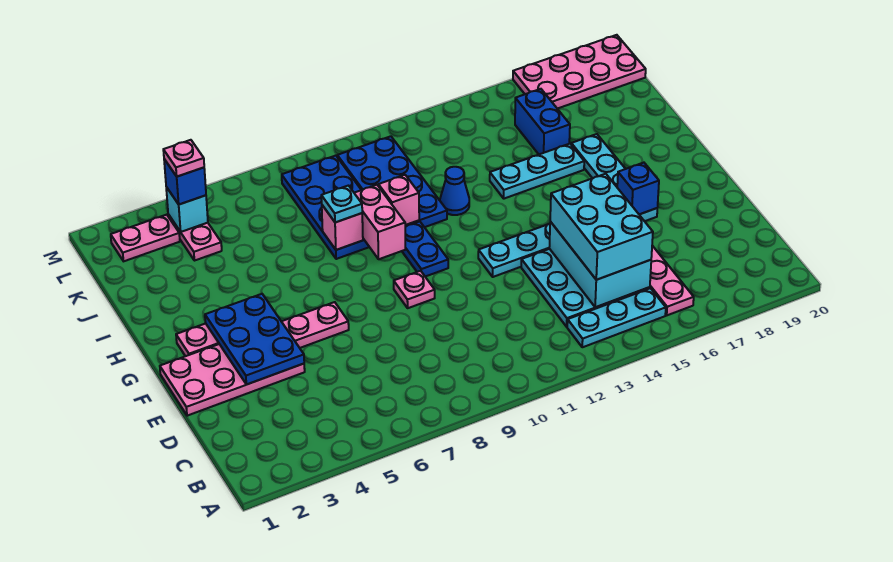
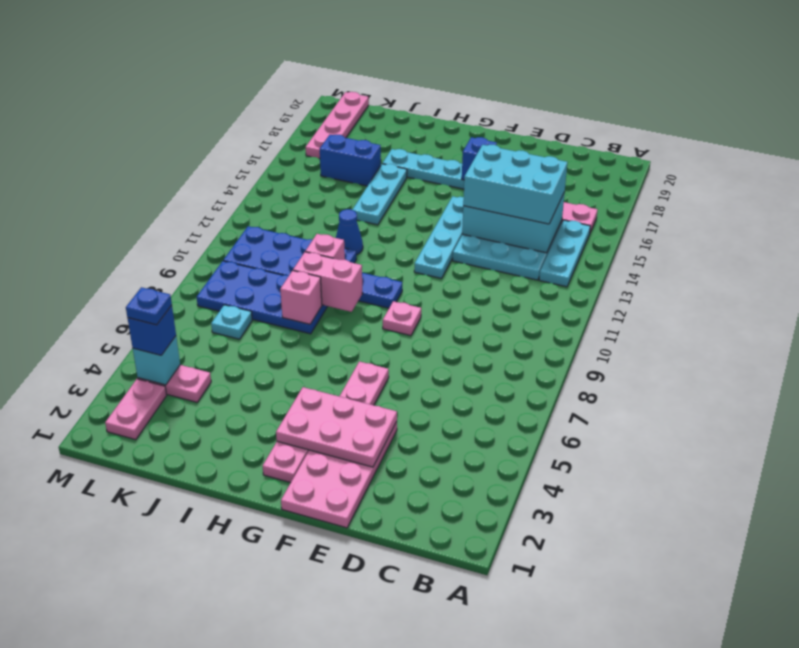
blue 2x3 plate [205,294,304,385] -> pink 2x3 plate [276,387,397,467]
cyan 1x1 plate [321,186,362,222] -> cyan 1x1 plate moved to [211,305,252,339]
pink 1x1 plate [163,140,204,177] -> blue 1x1 plate [126,287,172,325]
pink 2x4 plate [513,35,646,109] -> pink 1x4 plate [306,92,369,159]

